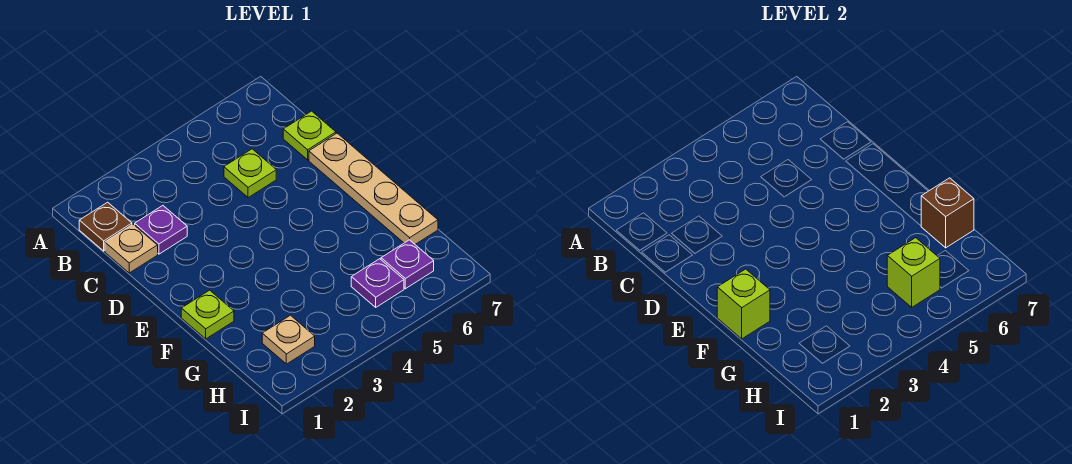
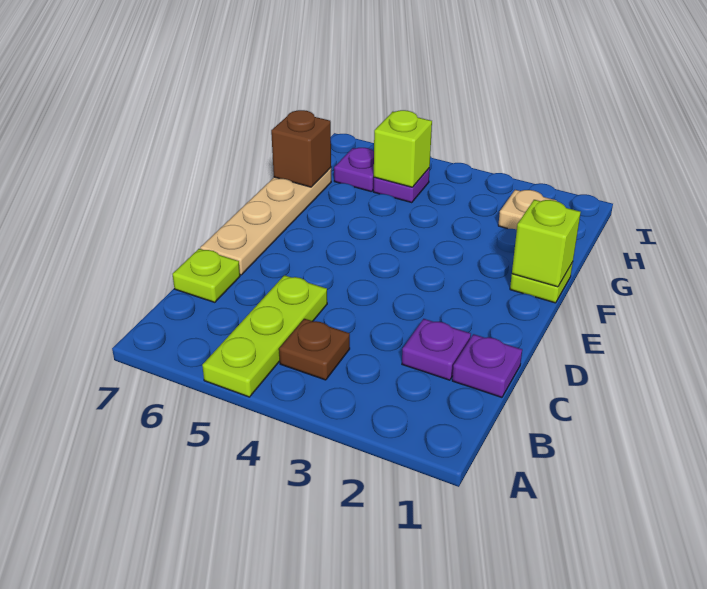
brown 1x1 plate [79,202,132,251] -> brown 1x1 plate moved to [279,319,350,380]
tan 1x1 plate [105,224,158,273] -> purple 1x1 plate [452,334,522,397]
lime 1x1 plate [224,149,276,198] -> lime 1x3 plate [202,275,327,397]

